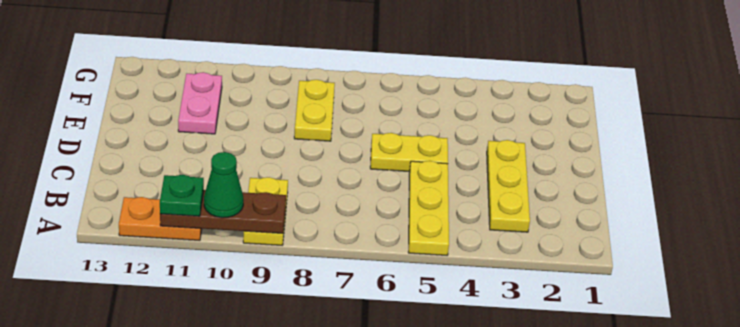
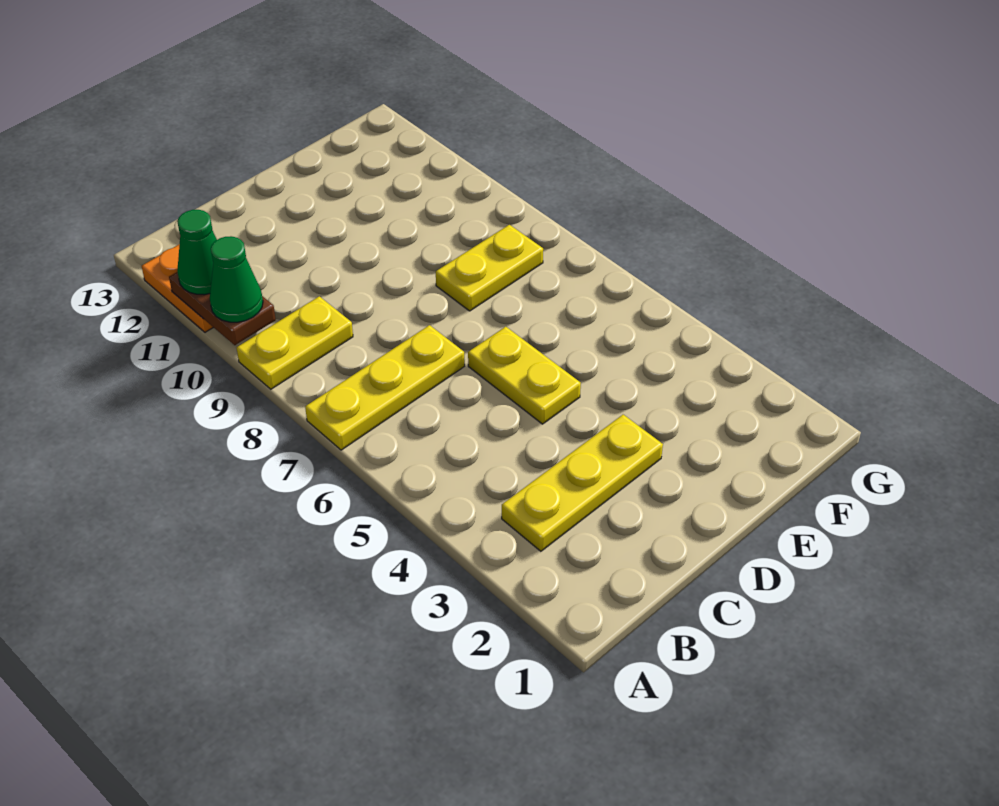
yellow 1x3 plate [408,161,449,255] -> yellow 1x3 plate moved to [305,325,465,450]
brown 1x3 plate [160,190,286,233] -> brown 1x2 plate [169,272,276,345]
green 1x1 plate [160,175,204,216] -> green 1x1 cone [177,210,217,295]
pink 1x2 plate [178,72,222,134] -> none

